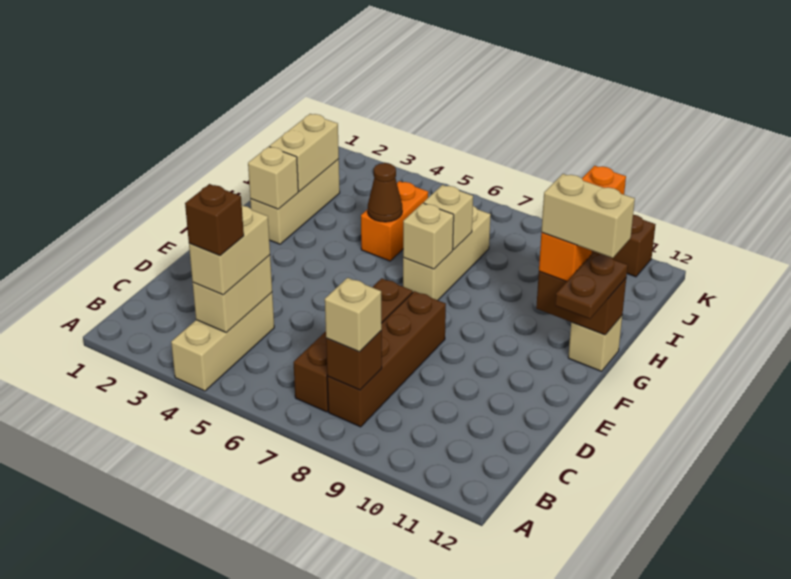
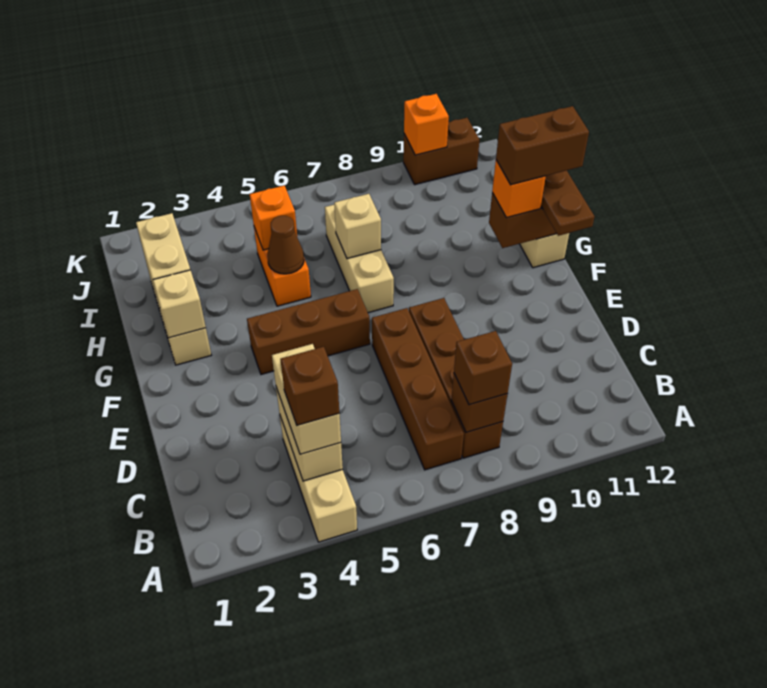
tan 1x1 brick [325,278,382,352] -> brown 1x1 brick [454,331,512,405]
none -> brown 1x3 brick [247,289,370,374]
tan 1x1 brick [403,203,454,269] -> none
tan 1x2 brick [541,174,635,258] -> brown 1x2 brick [496,106,589,185]
none -> orange 1x1 brick [250,186,297,250]

